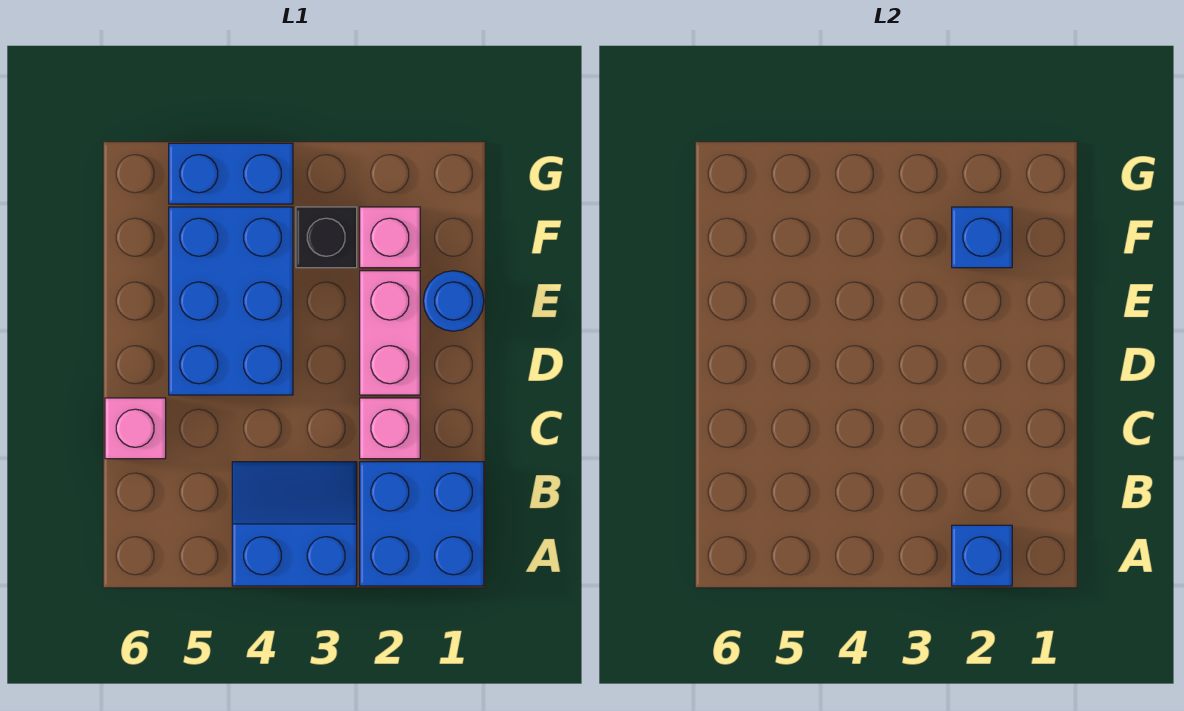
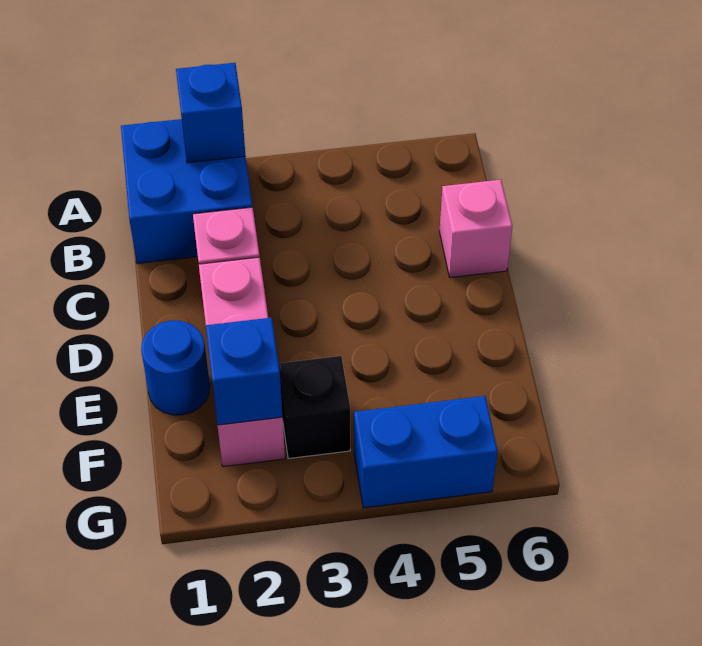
blue 2x2 slope [232,462,357,586] -> none
blue 2x3 brick [169,207,293,395] -> none

